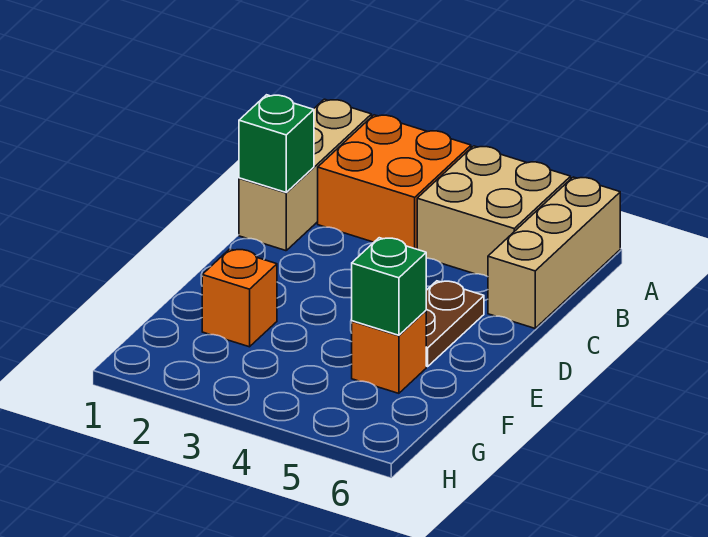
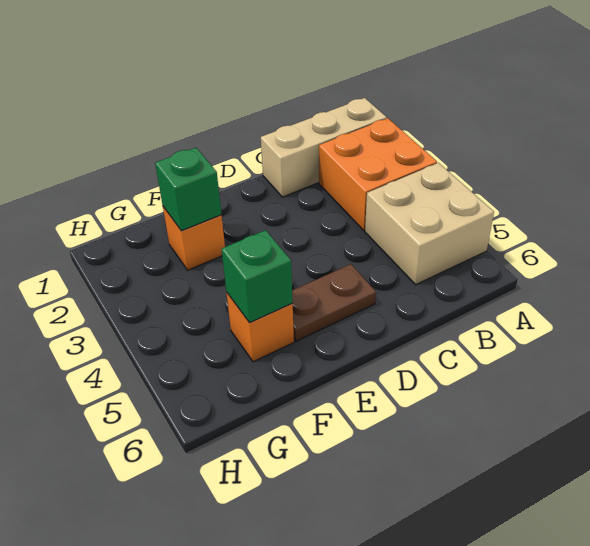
tan 1x3 brick [488,177,620,328] -> none
green 1x1 brick [239,95,314,193] -> green 1x1 brick moved to [155,148,221,231]

